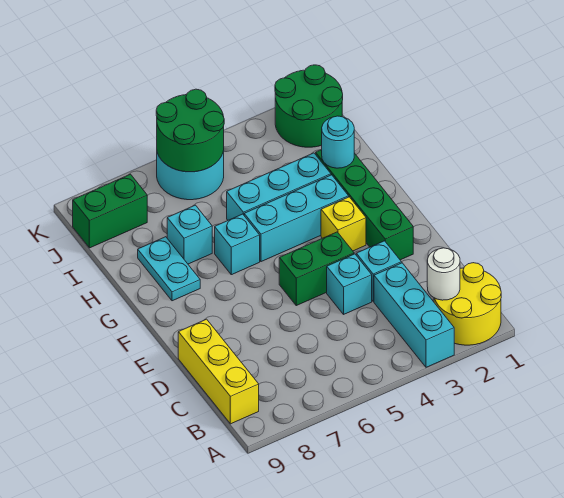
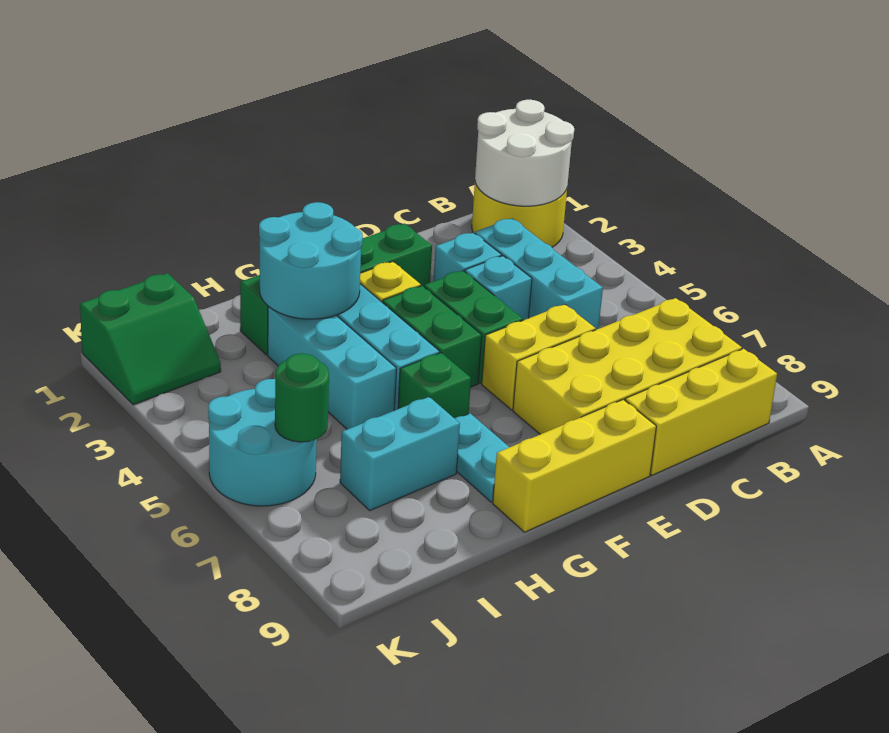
cyan 1x3 brick [374,263,454,367] -> cyan 1x3 brick turned to [475,218,603,330]
white 1x1 round brick [427,248,460,300] -> white 2x2 round brick [475,100,574,206]
none -> yellow 2x4 brick [513,298,742,434]
none -> yellow 1x2 brick [482,304,596,410]
none -> yellow 1x3 brick [493,399,656,532]
cyan 1x1 brick [215,214,260,275] -> green 1x1 brick [398,353,471,418]
cyan 1x2 plate [138,237,200,301] -> cyan 1x2 plate turned to [454,413,509,502]
cyan 1x1 round brick [322,116,354,168] -> cyan 2x2 round brick [259,202,363,319]
cyan 1x1 brick [167,205,212,264] -> cyan 1x2 brick [340,397,460,510]
green 2x2 round brick [275,65,343,147] -> green 2x2 slope [80,273,221,405]
green 2x2 round brick [156,89,224,172] -> green 1x1 round brick [275,353,329,442]
green 1x2 brick [73,174,147,248] -> green 1x2 brick moved to [383,286,482,387]

